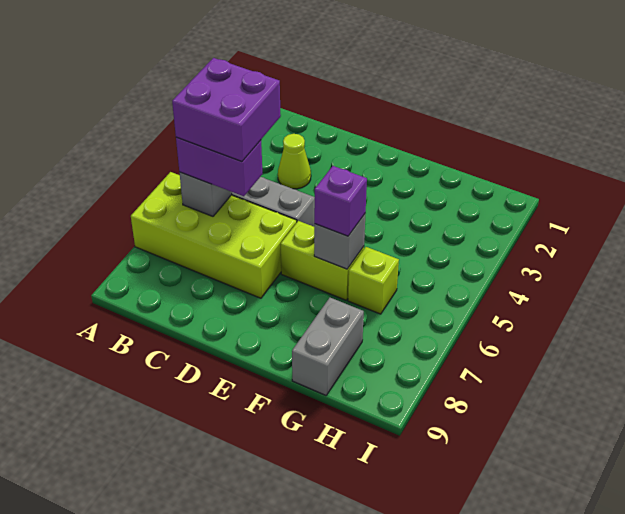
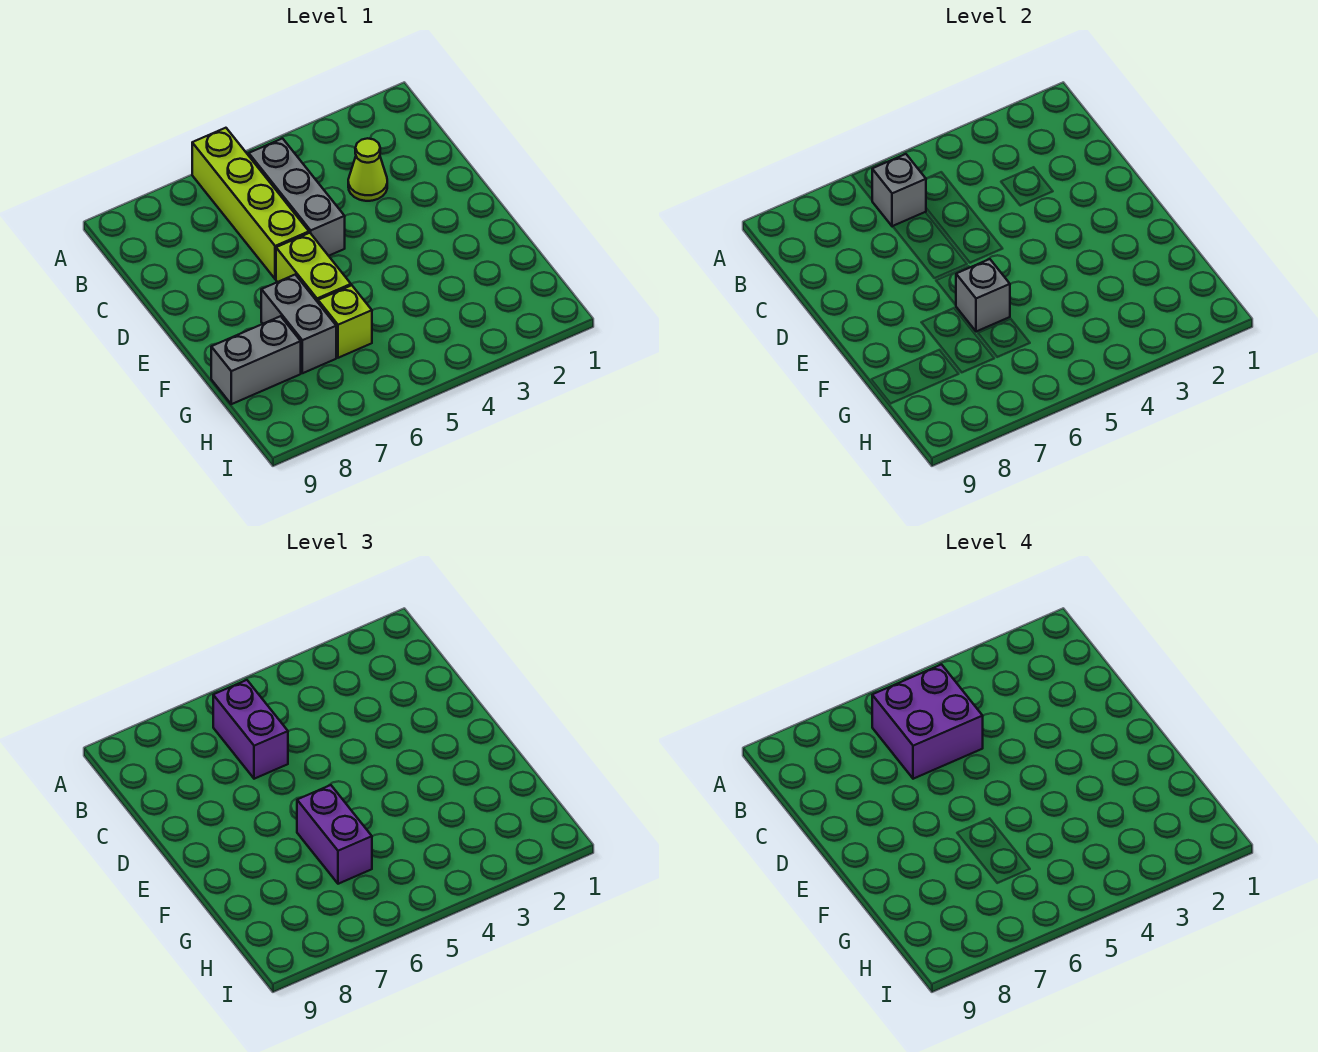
lime 2x4 brick [131,172,297,298] -> lime 1x4 brick [192,128,309,279]
purple 1x1 brick [314,166,367,236] -> purple 1x2 brick [297,785,372,884]
none -> grey 1x2 brick [261,275,336,373]

